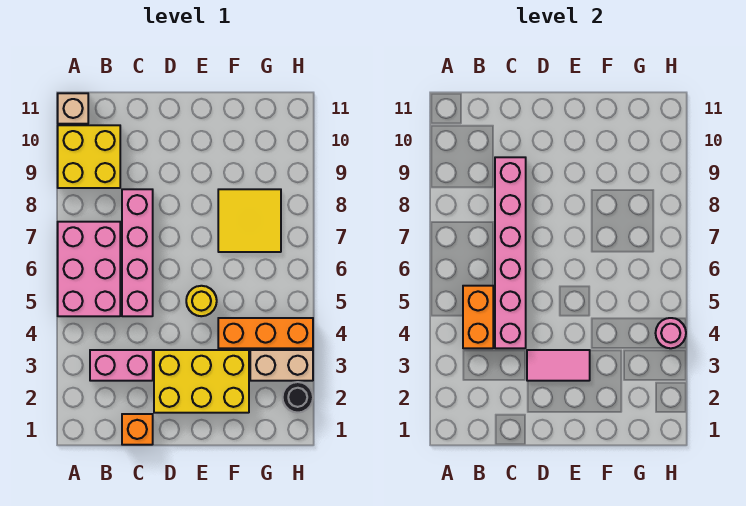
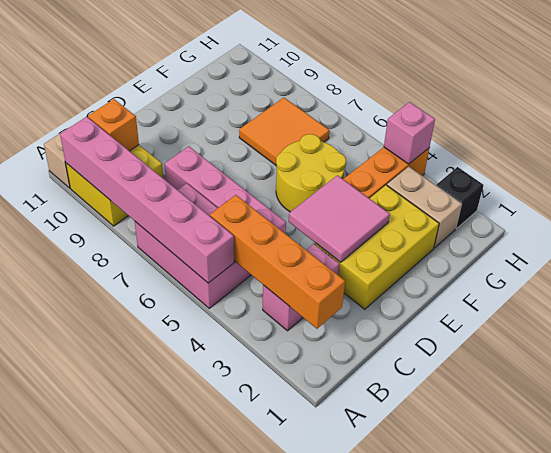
orange 1x2 brick [463,286,493,348] -> orange 1x4 brick [210,195,345,329]
orange 1x1 brick [122,414,153,445] -> orange 1x1 brick moved to [88,99,139,151]
pink 1x6 brick [495,157,526,348] -> pink 1x6 brick moved to [60,117,234,283]
pink 1x2 tile [527,350,590,381] -> pink 2x2 tile [289,175,390,262]
yellow 1x1 round brick [186,286,217,316] -> yellow 2x2 round brick [276,134,346,212]
yellow 2x2 tile [218,189,281,252] -> orange 2x2 tile [239,98,330,165]
tan 1x2 brick [250,350,313,381] -> tan 1x2 brick turned to [387,167,462,248]
black 1x1 round brick [283,382,313,413] -> black 1x1 brick [436,167,484,229]
pink 1x1 round brick [656,318,686,348] -> pink 1x1 brick [384,102,435,164]

